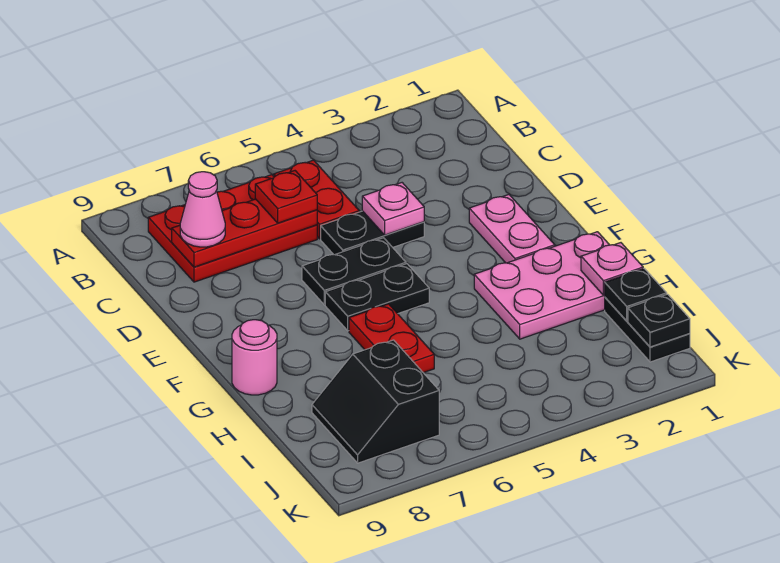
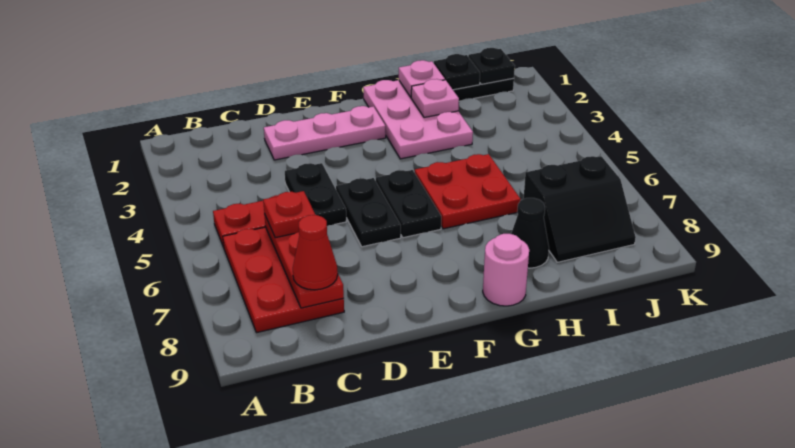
pink 1x1 cone [180,172,225,247] -> red 1x1 cone [293,215,338,290]
pink 1x1 plate [362,183,424,235] -> pink 1x1 plate moved to [411,79,459,118]
pink 1x2 plate [469,195,555,263] -> pink 1x3 plate [264,106,386,160]
red 1x2 plate [349,304,434,373] -> red 2x2 plate [415,154,521,229]
none -> black 1x1 cone [511,198,549,268]

